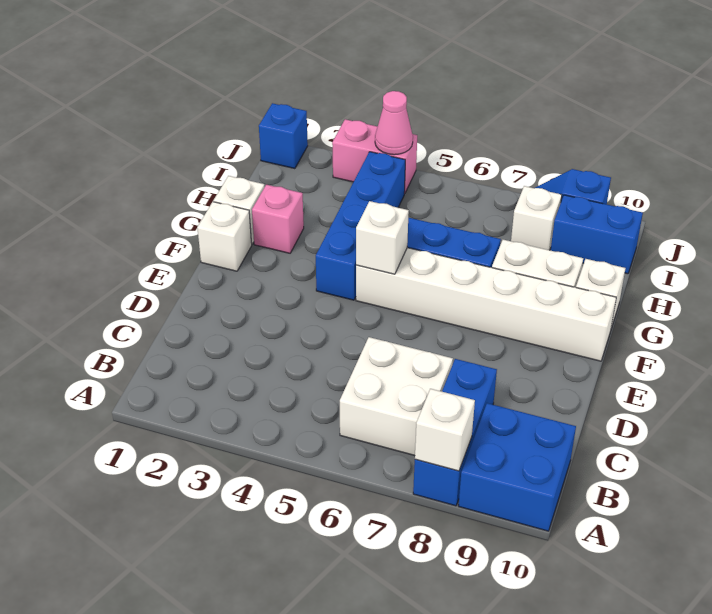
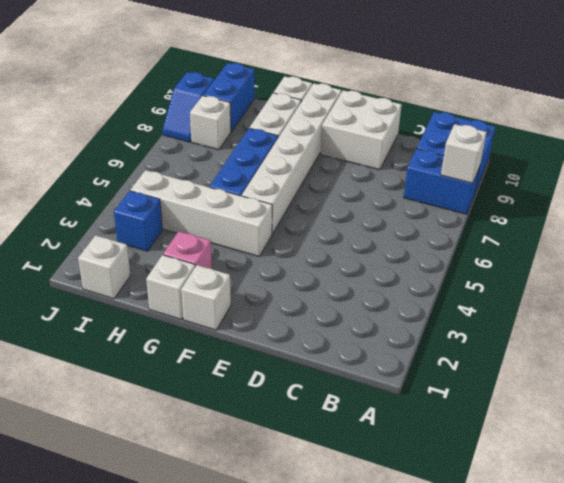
blue 1x3 brick [413,359,497,506] -> blue 1x2 brick [404,149,480,214]
white 2x2 brick [340,337,453,456] -> white 2x2 brick moved to [321,90,402,170]
blue 1x4 brick [316,152,405,300] -> white 1x4 brick [130,170,272,256]
white 1x1 brick [356,201,409,274] -> white 1x1 brick moved to [78,235,130,299]
blue 1x1 brick [259,103,308,169] -> blue 1x1 brick moved to [114,191,162,251]
pink 1x2 brick [332,119,417,194] -> none
pink 1x1 cone [375,91,413,155] -> none

